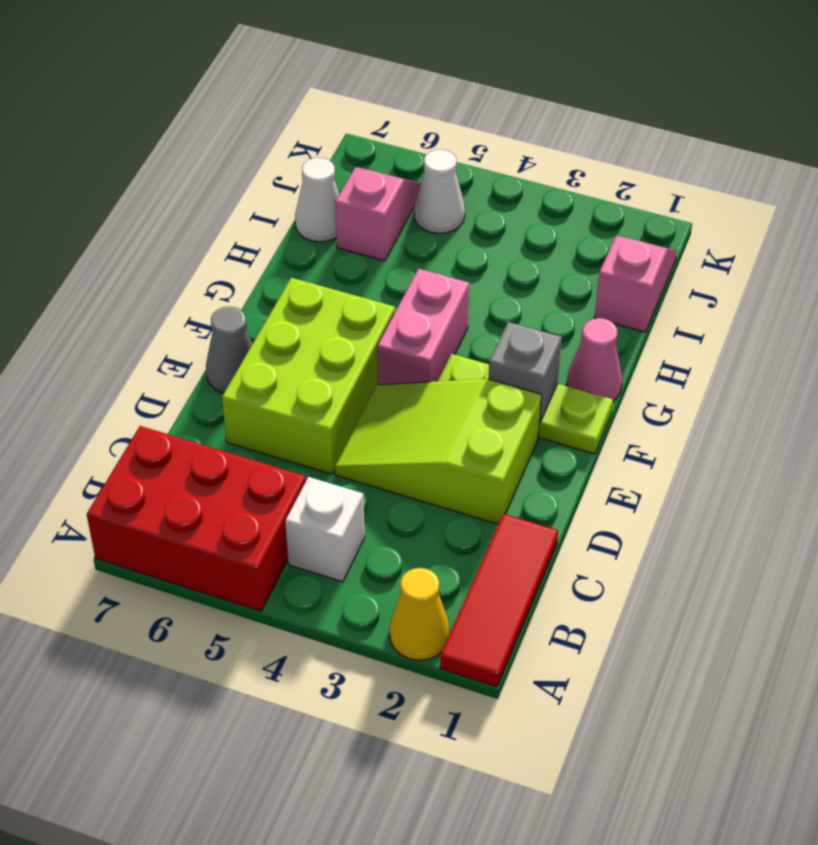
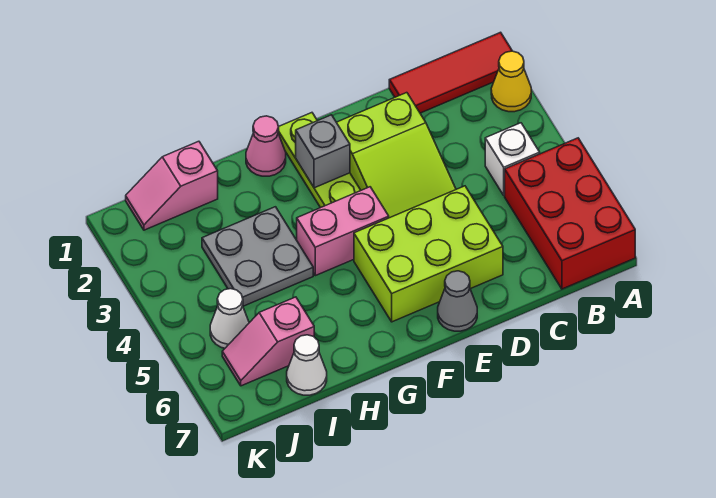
none -> grey 2x2 plate [202,207,313,306]

